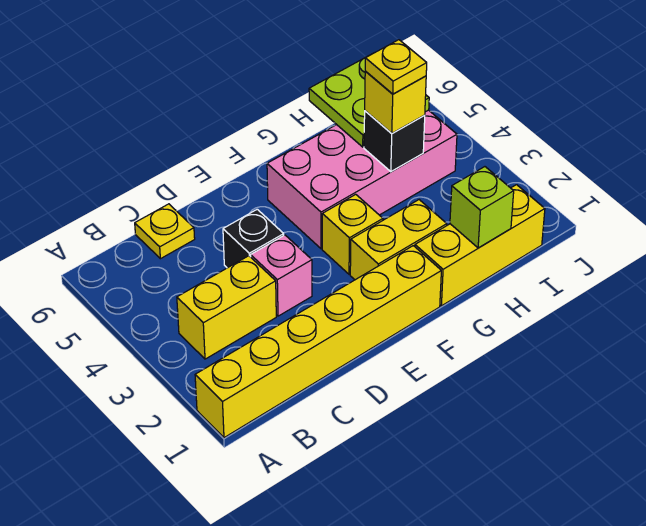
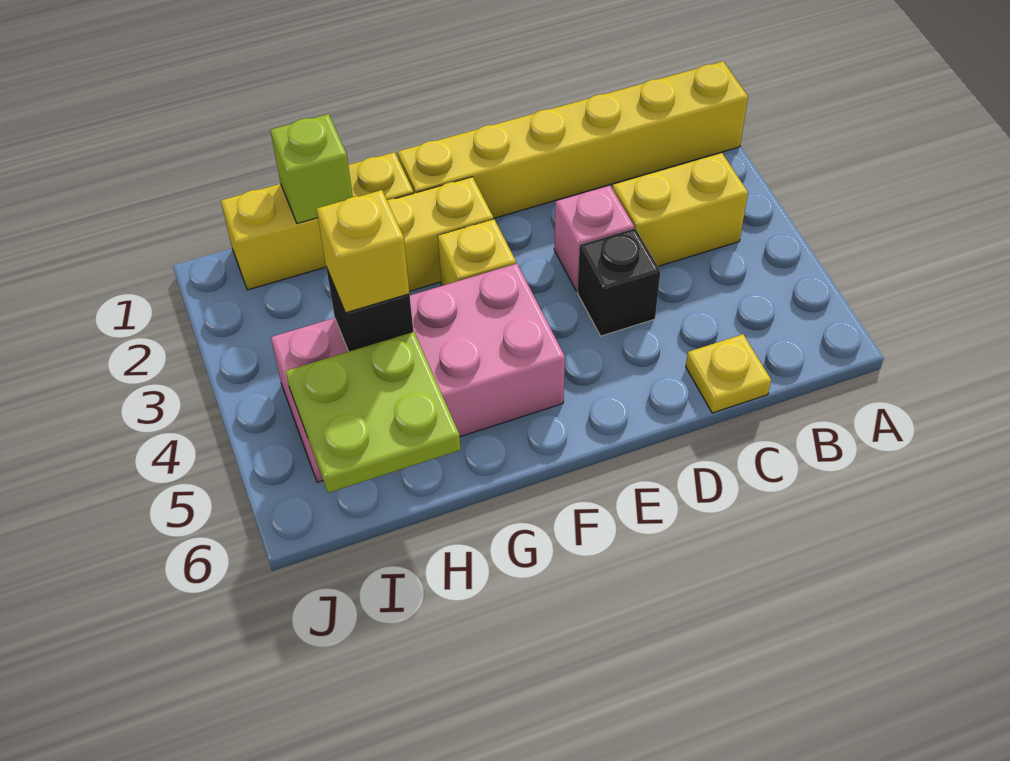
yellow 1x1 plate [365,40,427,94] -> none

